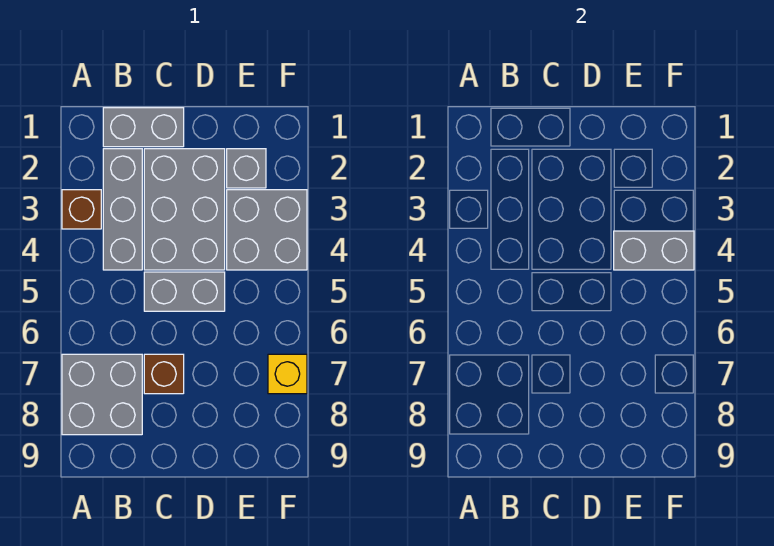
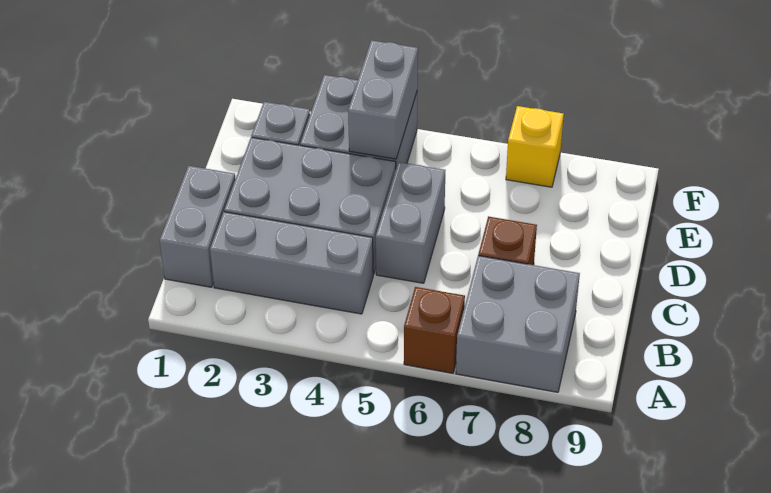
brown 1x1 brick [62,190,101,229] -> brown 1x1 brick moved to [404,287,465,373]

